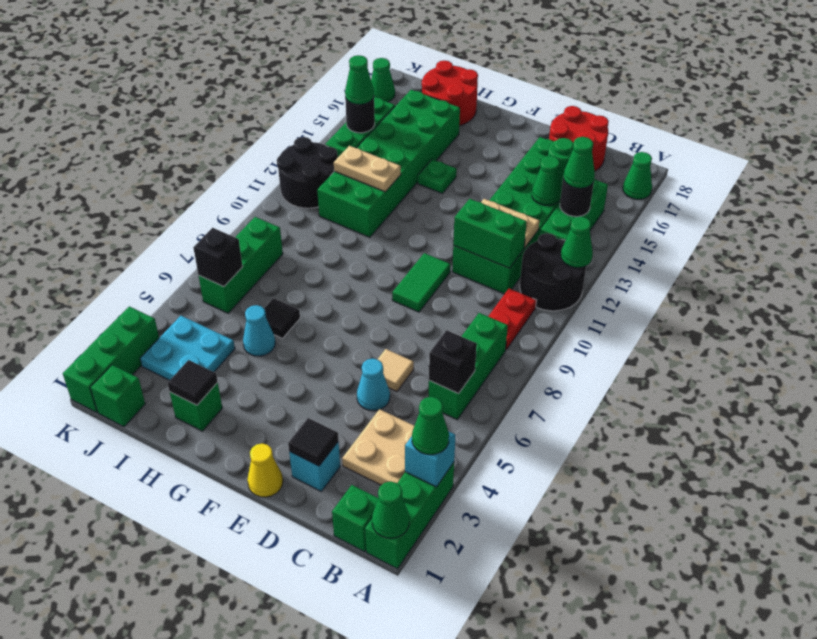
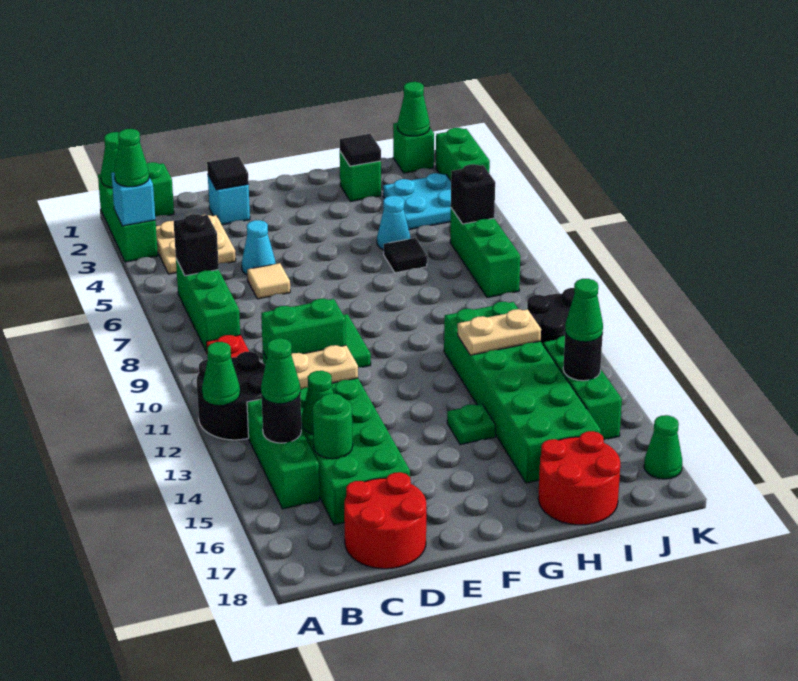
green 1x1 cone [623,152,652,199] -> green 1x1 cone moved to [398,82,430,136]
yellow 1x1 cone [247,444,283,497] -> none
green 1x3 brick [63,306,159,412] -> green 1x2 brick [436,128,490,181]

